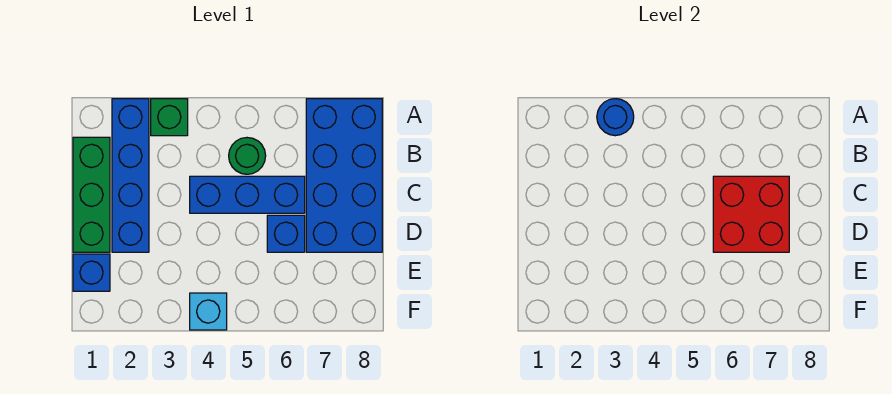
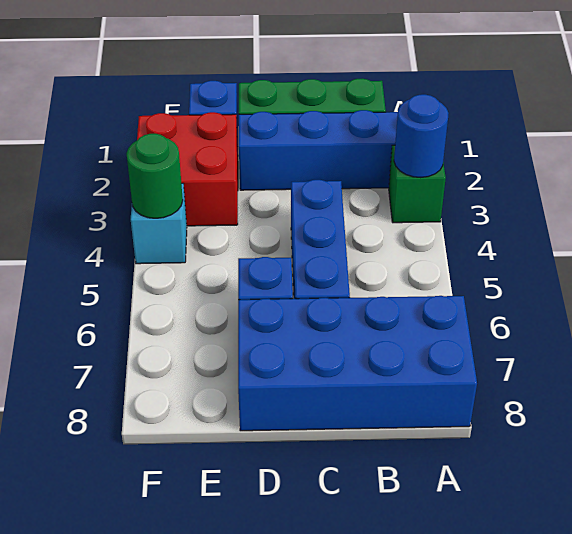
green 1x1 round brick [229,138,266,174] -> green 1x1 round brick moved to [126,134,183,218]
red 2x2 brick [713,176,789,252] -> red 2x2 brick moved to [137,112,238,226]

